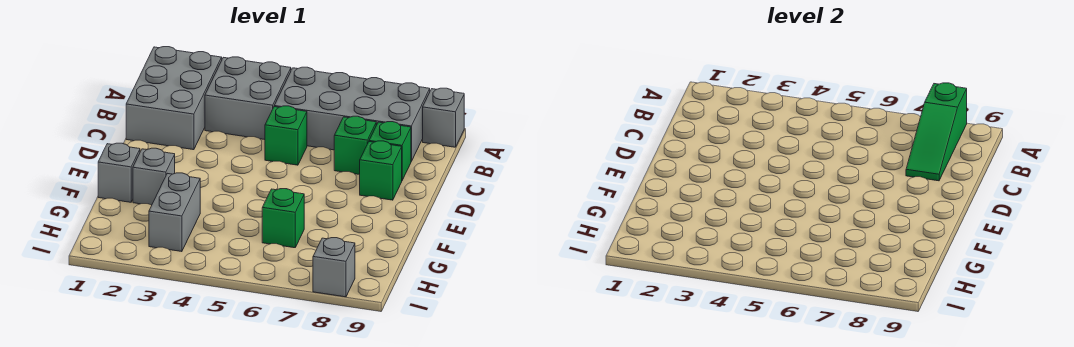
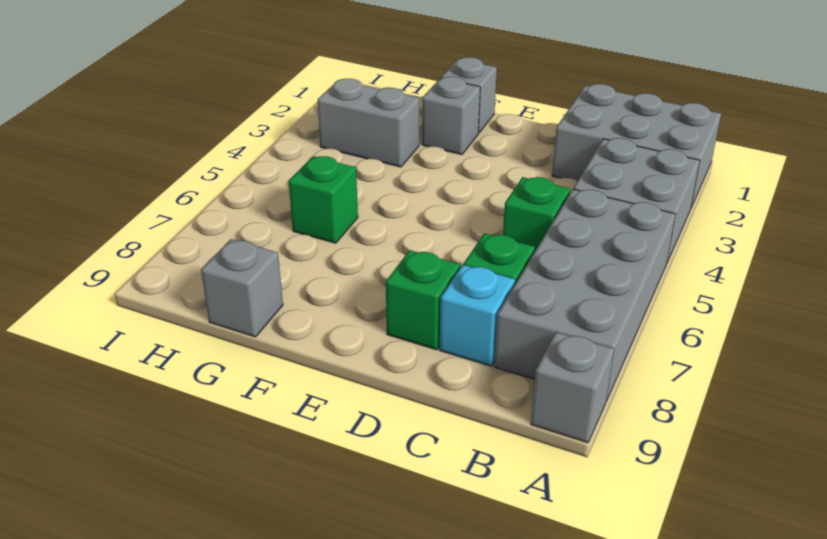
green 1x3 slope [906,83,967,181] -> none
green 1x1 brick [369,122,411,180] -> cyan 1x1 brick [440,265,515,366]
grey 1x1 brick [313,238,355,297] -> grey 1x1 brick moved to [201,239,283,337]

